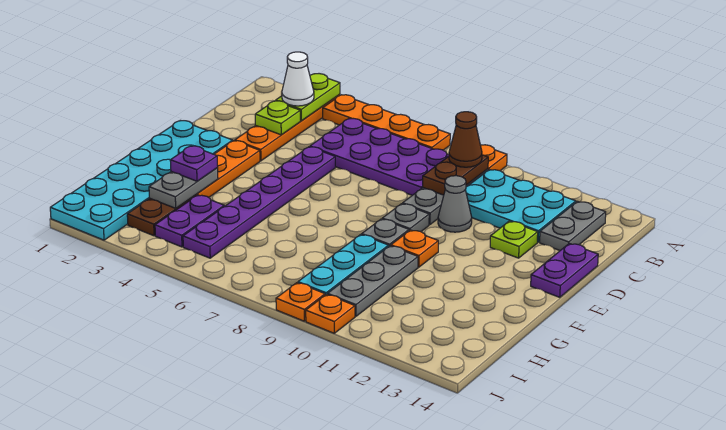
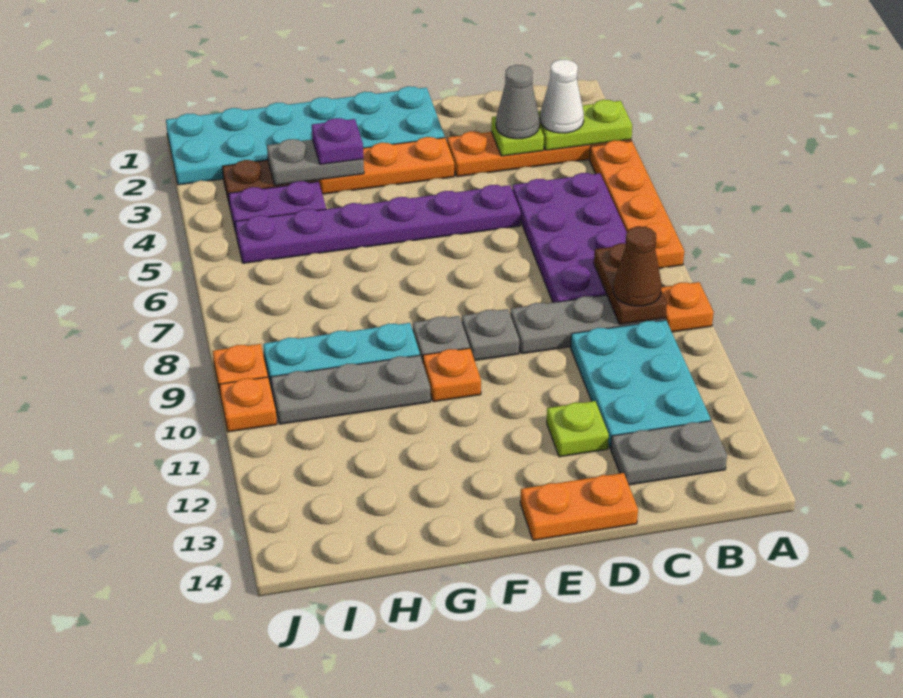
brown 1x2 plate [423,155,488,195] -> brown 1x2 plate turned to [594,243,667,324]
grey 1x1 cone [438,176,472,232] -> grey 1x1 cone moved to [496,65,540,139]
purple 1x2 plate [531,243,598,297] -> orange 1x2 plate [520,473,638,540]

